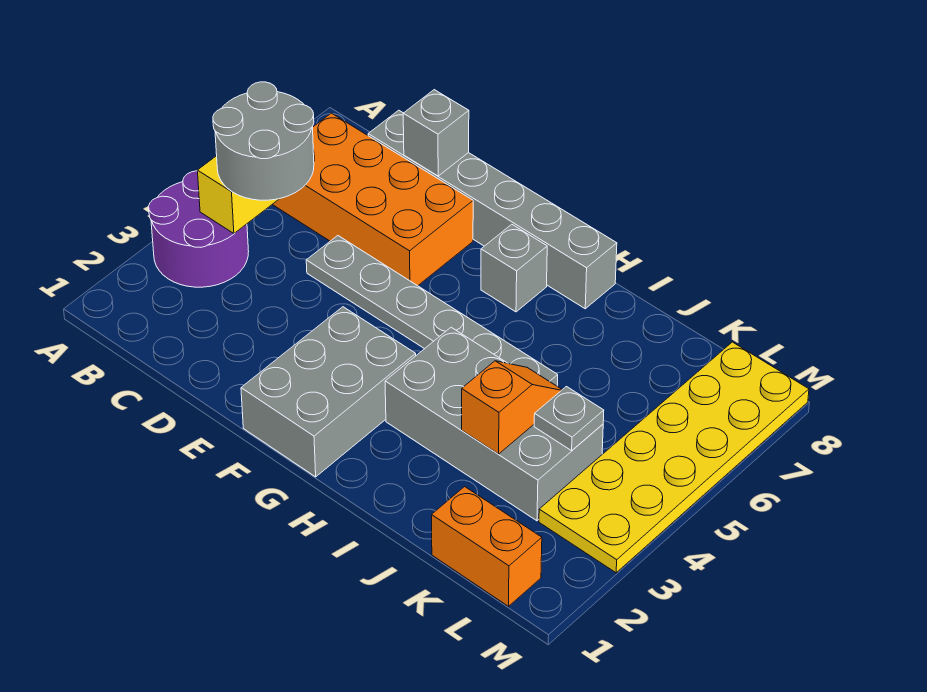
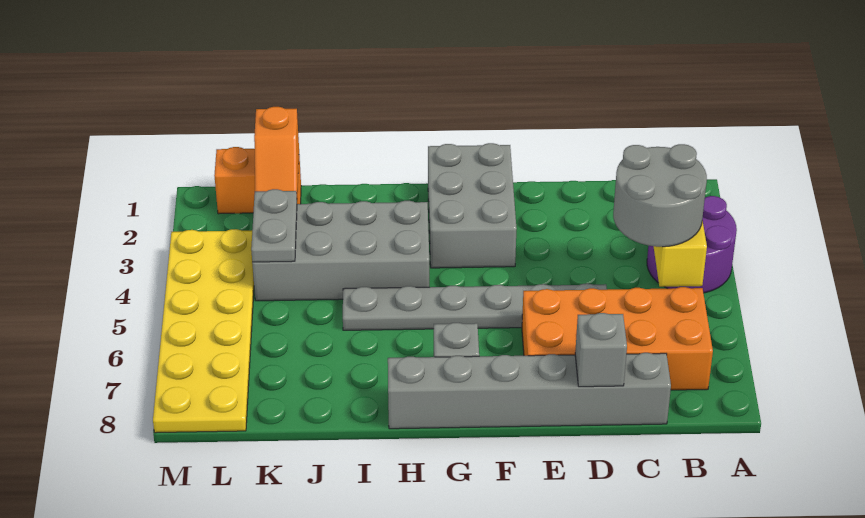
orange 1x2 slope [462,361,562,454] -> orange 1x2 slope moved to [254,107,299,193]
grey 1x1 plate [534,387,604,451] -> grey 1x2 plate [251,189,297,262]

